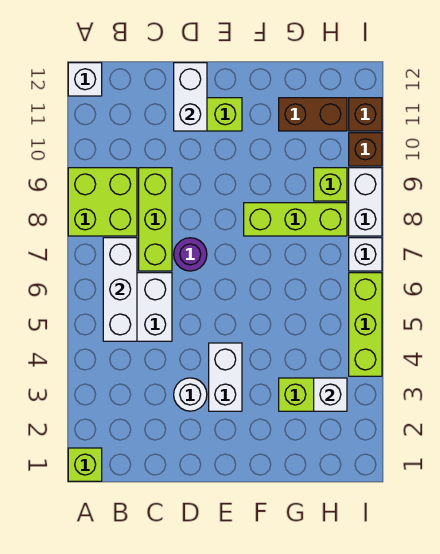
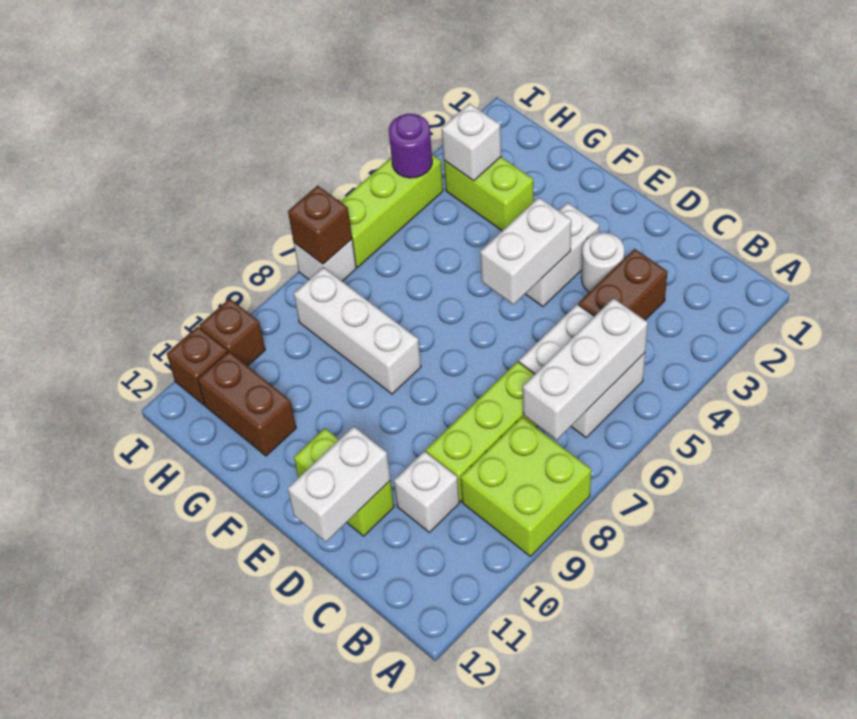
lime 1x1 brick [68,448,102,481] -> none
white 1x1 brick [68,63,102,96] -> white 1x1 brick moved to [394,451,459,532]
none -> brown 1x2 brick [579,249,667,320]
purple 1x1 round brick [174,238,207,271] -> purple 1x1 round brick moved to [389,114,432,178]
lime 1x3 brick [244,203,347,236] -> white 1x3 brick [294,267,421,394]
lime 1x1 brick [314,168,347,201] -> none
none -> brown 1x1 brick [288,186,352,264]
white 1x2 brick [349,168,382,236] -> white 1x2 brick moved to [480,198,571,305]

